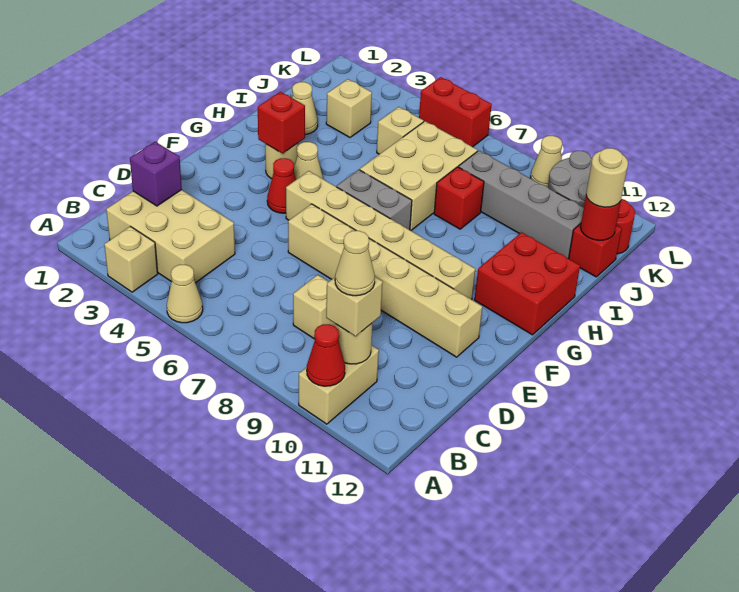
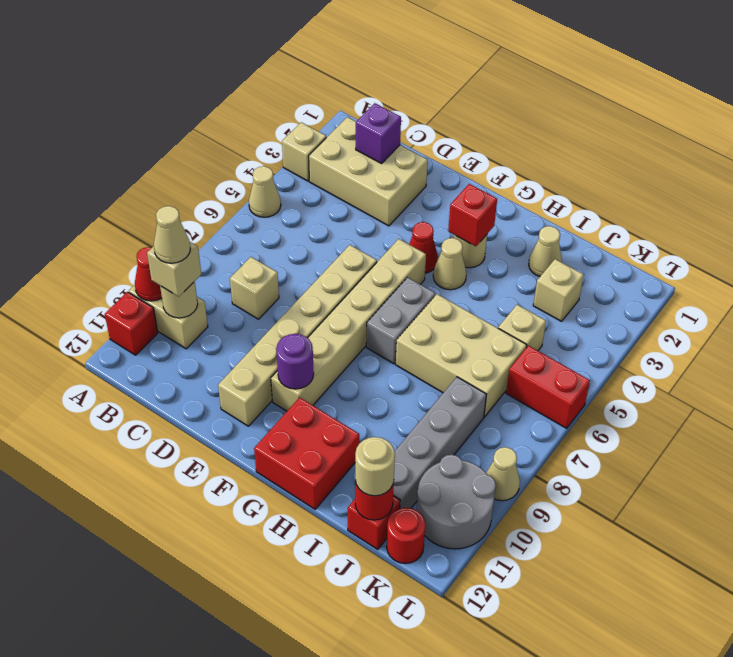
tan 2x3 brick [106,190,235,283] -> tan 2x3 brick turned to [309,117,428,226]
none -> purple 1x1 round brick [276,334,314,389]
red 1x1 brick [434,167,484,229] -> red 1x1 brick moved to [105,292,158,355]
red 1x2 brick [419,77,492,147] -> red 1x2 brick turned to [506,346,590,428]

